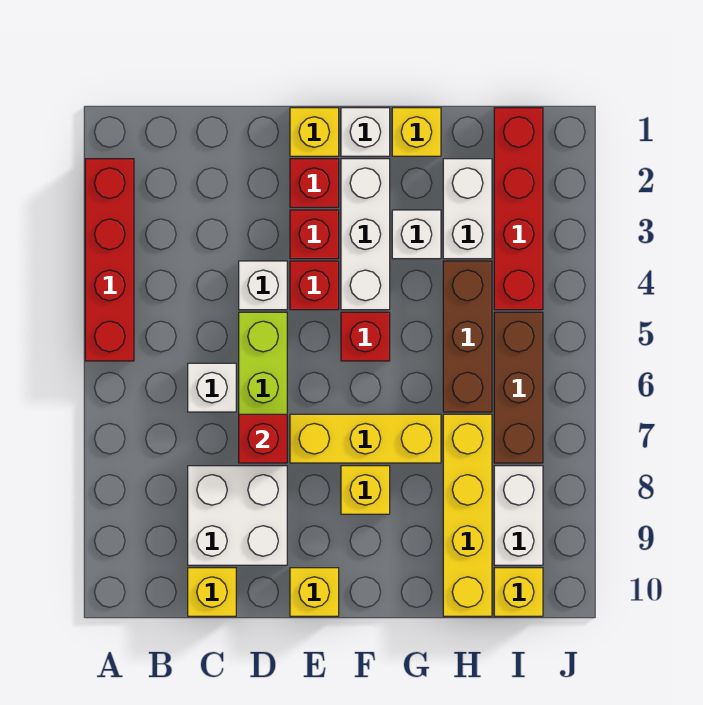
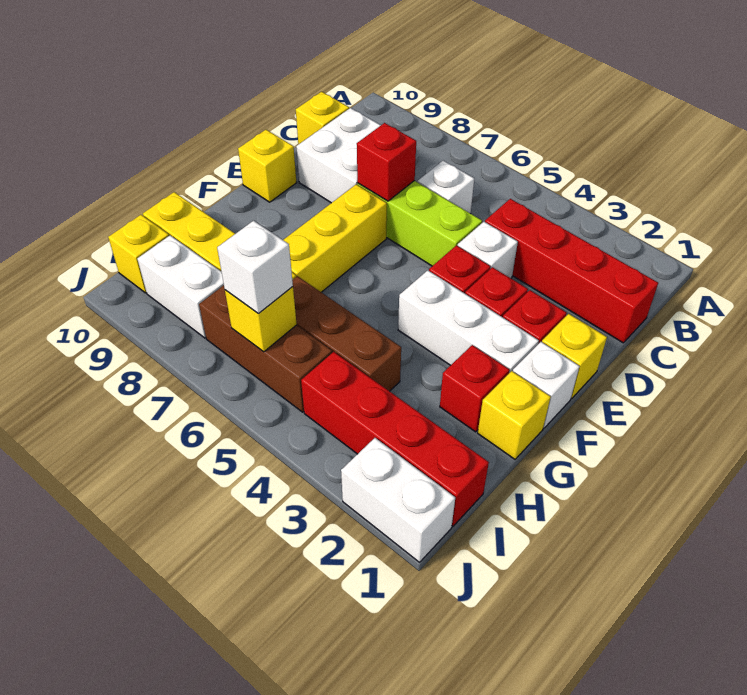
red 1x4 brick [85,159,134,361] -> red 1x4 brick moved to [485,199,658,343]
red 1x1 brick [341,312,390,361] -> red 1x1 brick moved to [440,345,510,432]
yellow 1x1 brick [341,466,390,514] -> yellow 1x1 brick moved to [225,287,297,352]
white 1x1 brick [392,210,441,259] -> white 1x1 brick moved to [217,221,293,313]
white 1x2 brick [443,159,492,259] -> white 1x2 brick moved to [341,438,455,562]

